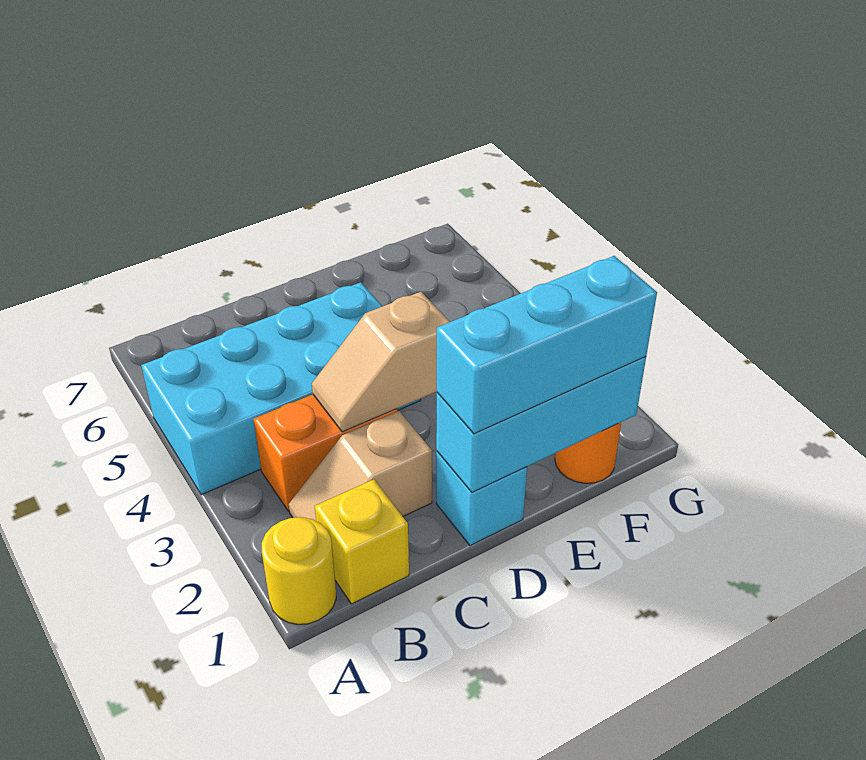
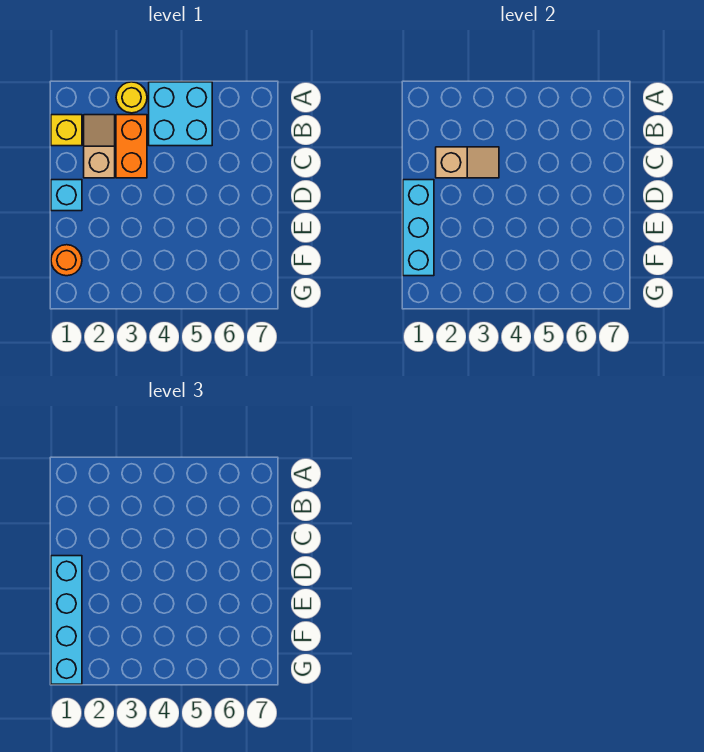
yellow 1x1 round brick [262,517,336,624] -> yellow 1x1 round brick moved to [116,82,147,113]
cyan 2x4 brick [141,282,421,495] -> cyan 2x2 brick [149,82,212,146]
tan 1x2 slope [312,292,450,432] -> tan 1x2 slope turned to [436,147,499,178]
cyan 1x3 brick [437,256,657,434] -> cyan 1x4 brick [51,556,82,684]

